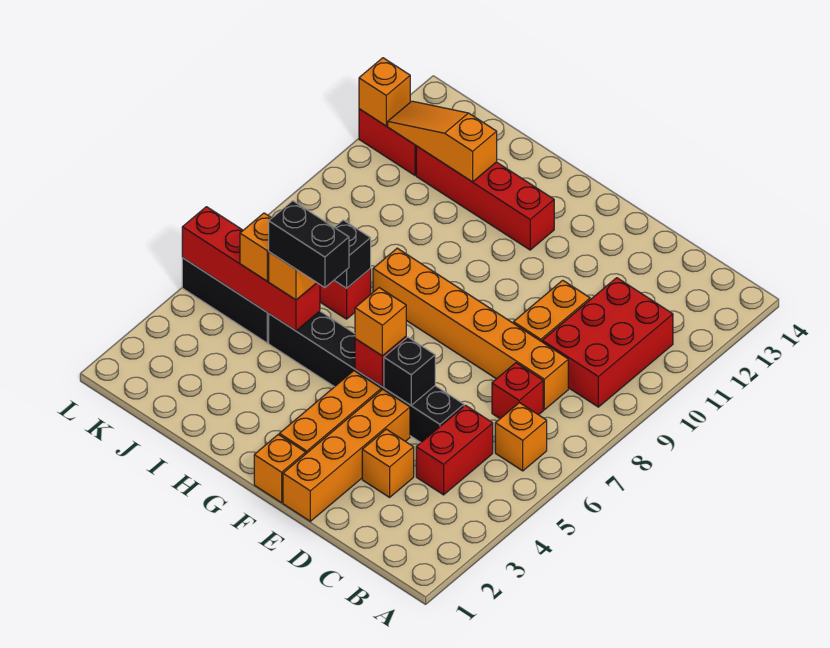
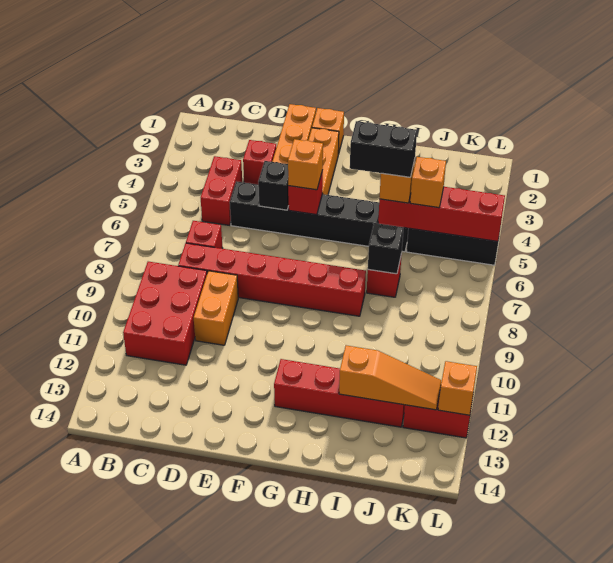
orange 1x1 brick [495,403,547,471] -> none
orange 1x6 brick [373,248,568,410] -> red 1x6 brick [178,243,366,316]
orange 1x1 brick [362,429,414,497] -> red 1x1 brick [243,140,276,185]

